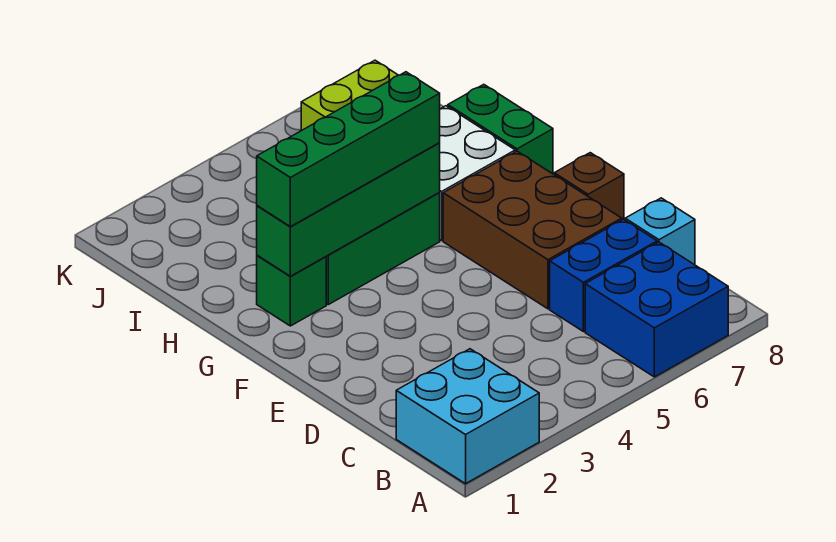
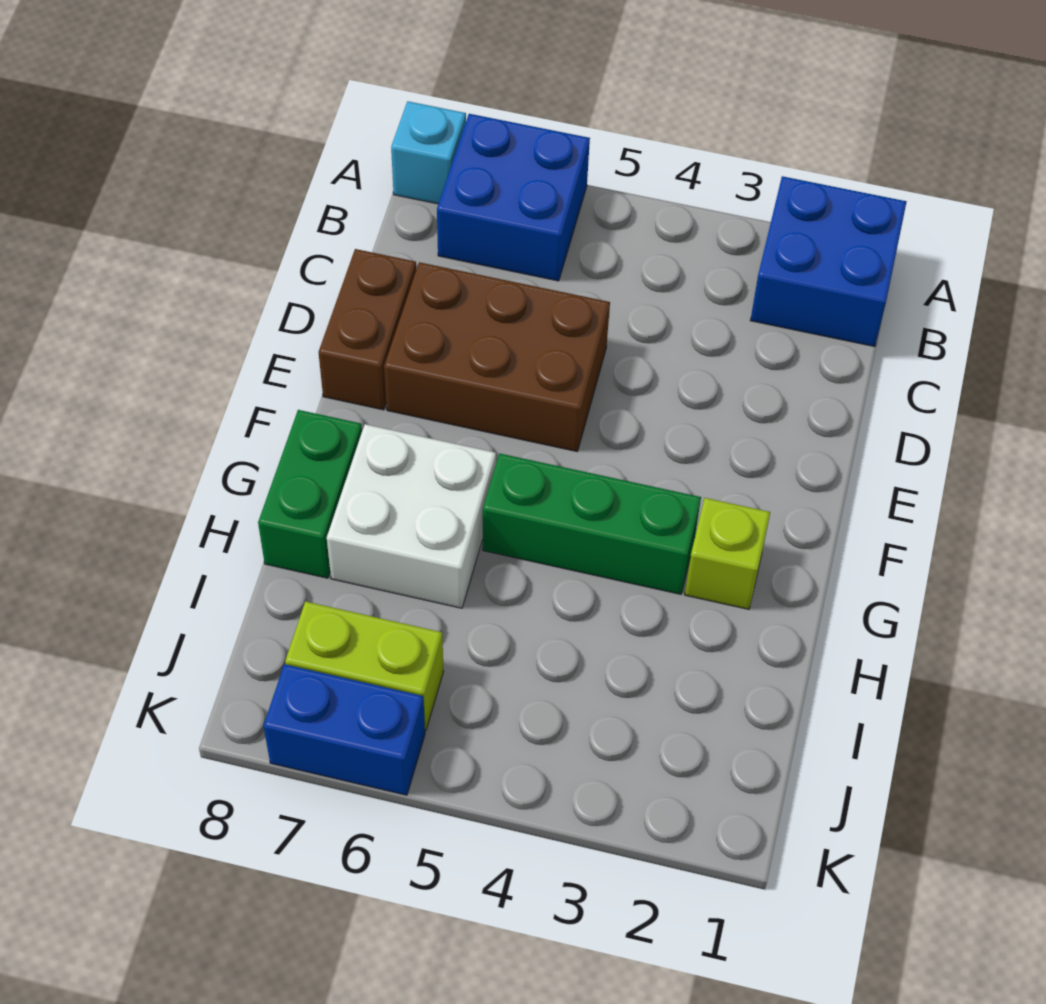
cyan 2x2 brick [396,349,539,484] -> blue 2x2 brick [750,176,906,347]
blue 1x2 brick [550,219,657,332] -> blue 1x2 brick moved to [264,664,425,795]
cyan 1x1 brick [625,198,695,265] -> cyan 1x1 brick moved to [391,101,466,204]
brown 2x3 brick [443,151,622,309] -> brown 2x3 brick turned to [384,262,610,451]
brown 1x1 brick [554,153,624,220] -> brown 1x2 brick [319,249,416,410]
green 1x1 brick [257,255,326,326] -> lime 1x1 brick [685,498,770,609]
green 1x4 brick [257,143,440,276] -> none
green 1x4 brick [257,72,440,227] -> none

